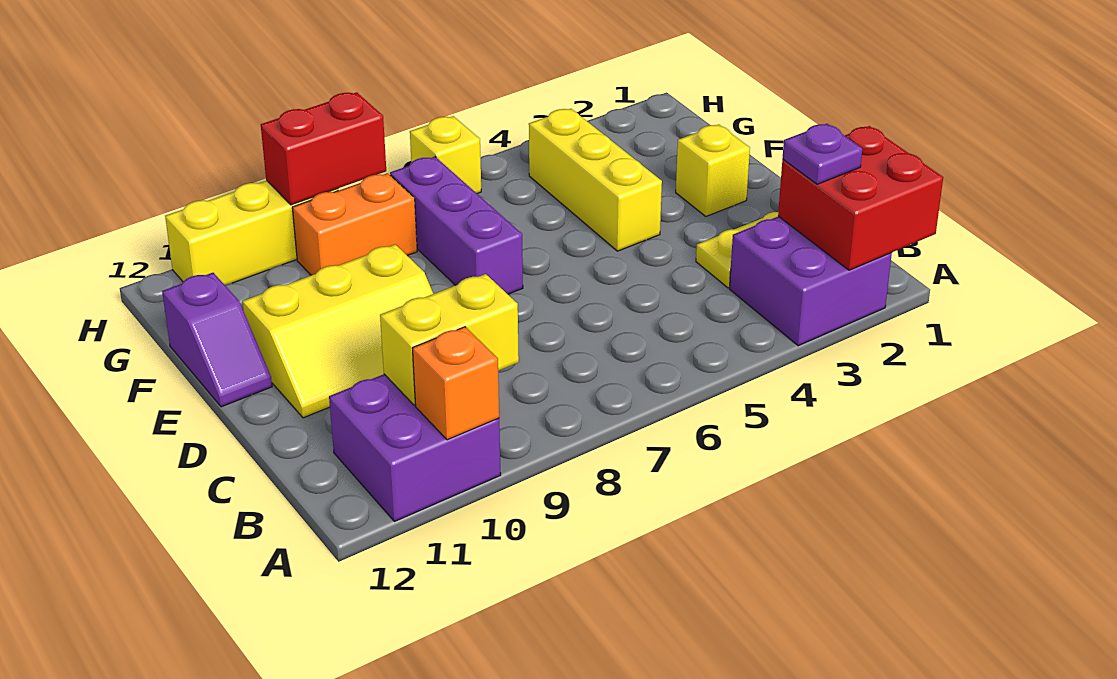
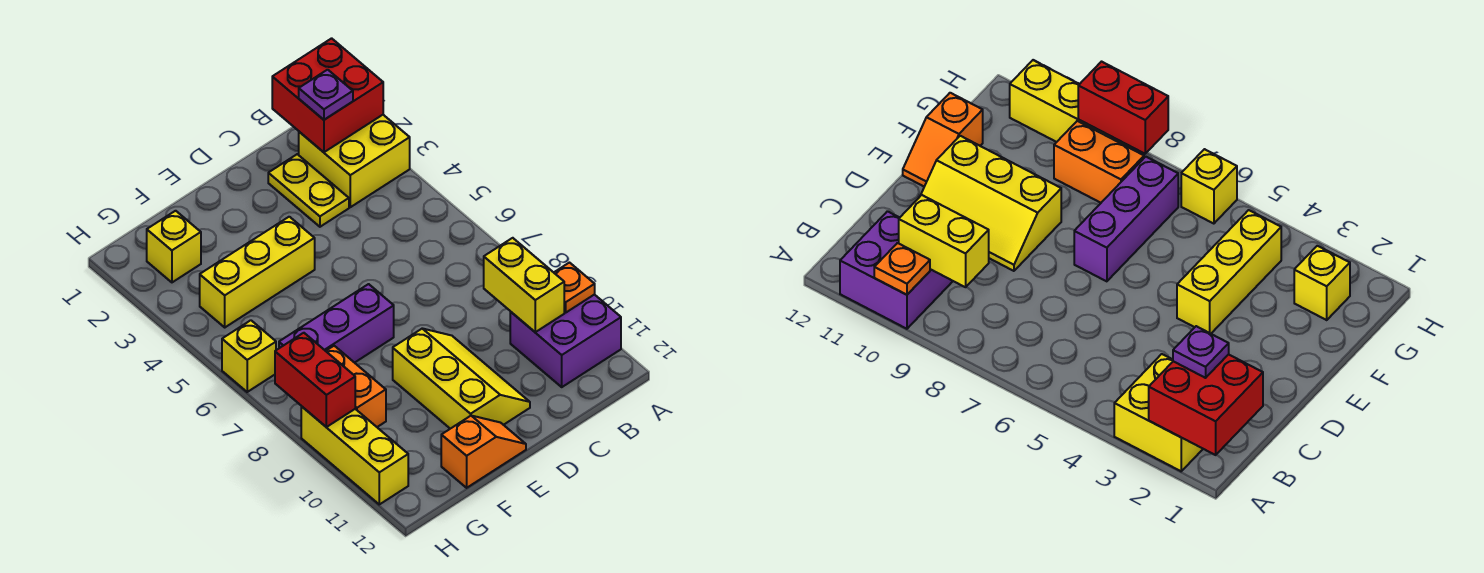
purple 2x2 brick [729,216,892,346] -> yellow 2x2 brick [299,115,410,207]
orange 1x1 brick [412,327,499,440] -> orange 1x1 plate [554,263,595,312]
yellow 1x1 brick [676,125,750,216] -> yellow 1x1 brick moved to [147,211,201,282]
purple 1x2 slope [162,273,272,407] -> orange 1x2 slope [441,416,526,488]

